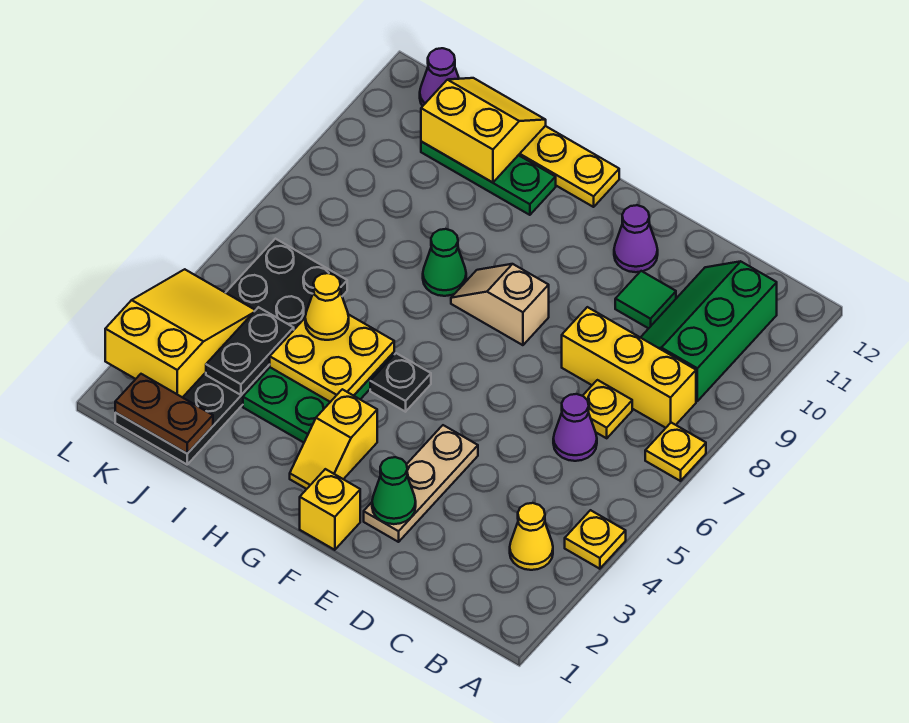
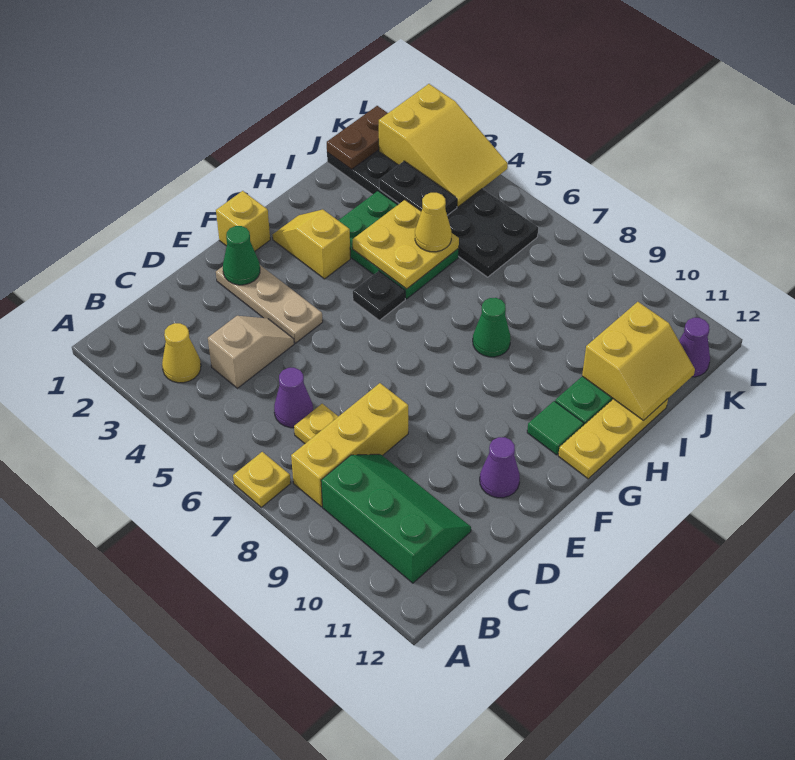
yellow 1x1 plate [565,510,626,569] -> none
green 1x1 tile [615,271,676,328] -> green 1x1 tile moved to [527,401,584,455]
tan 1x2 slope [451,264,549,345] -> tan 1x2 slope moved to [208,316,294,388]

